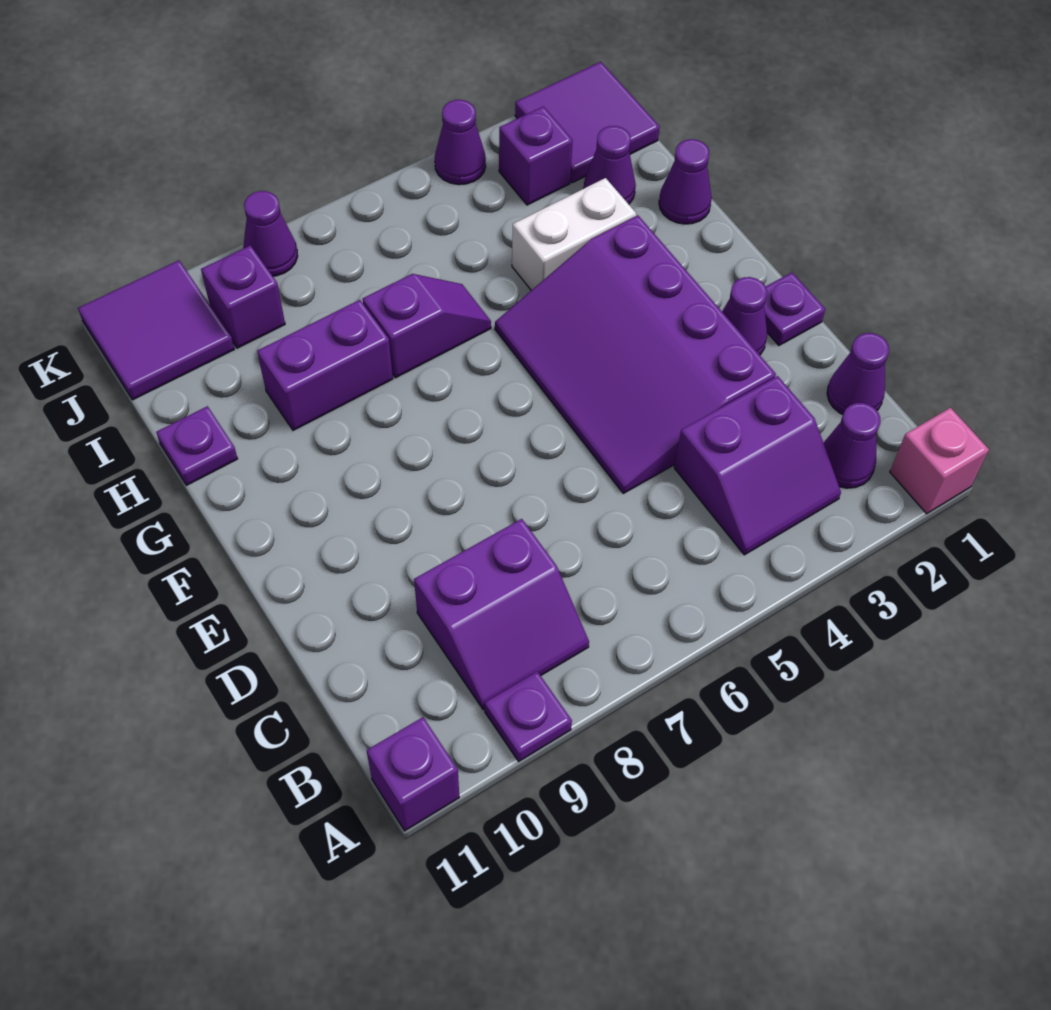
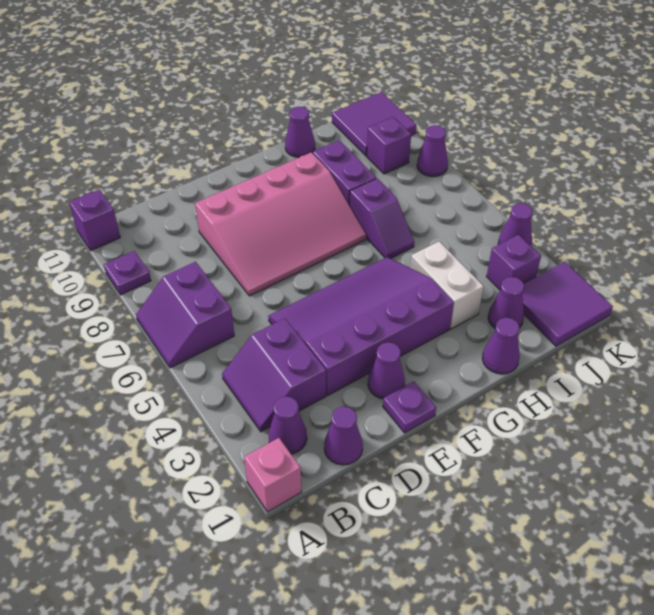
purple 2x2 slope [414,519,589,710] -> purple 2x2 slope moved to [136,262,234,368]
none -> pink 3x4 slope [195,152,366,296]
purple 1x1 plate [156,406,238,485] -> purple 1x1 cone [285,107,315,157]

